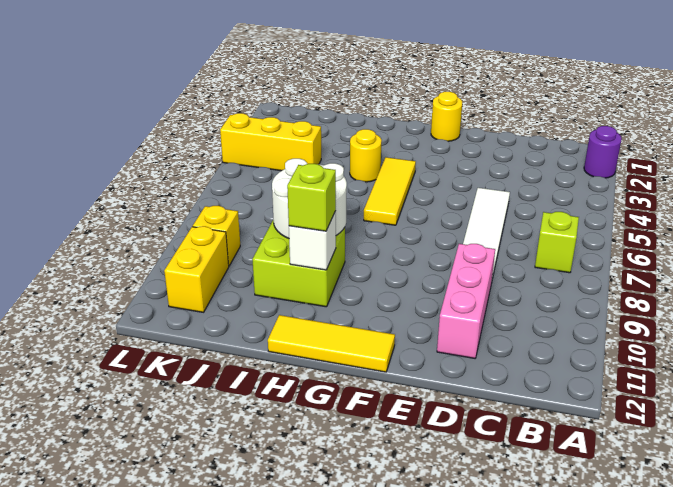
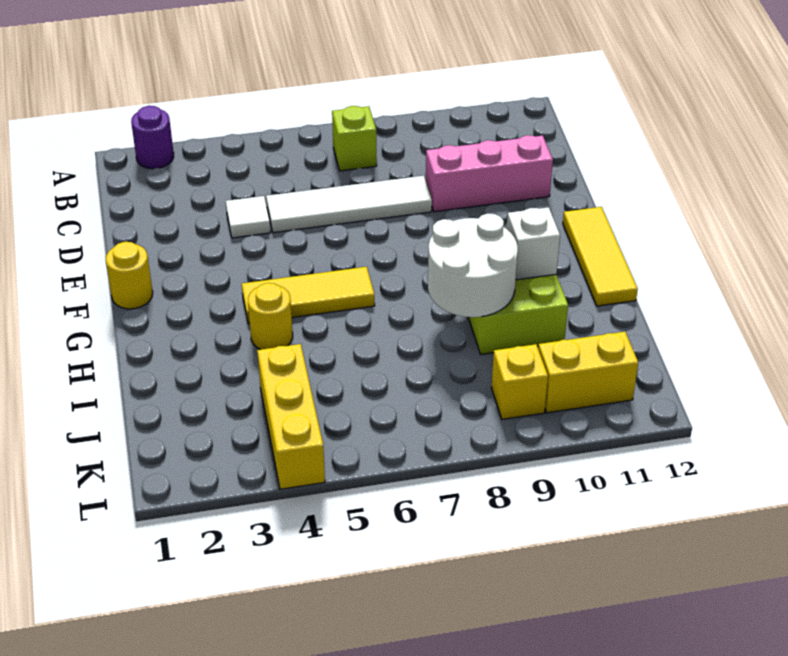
none -> white 1x1 tile [226,196,271,238]
lime 1x1 brick [287,164,336,231] -> none

